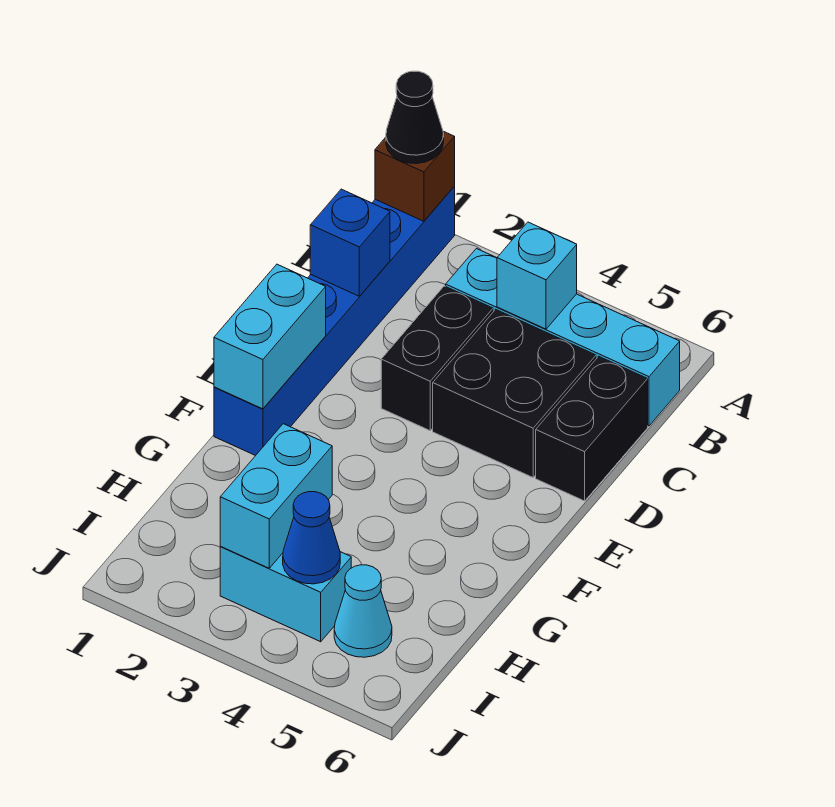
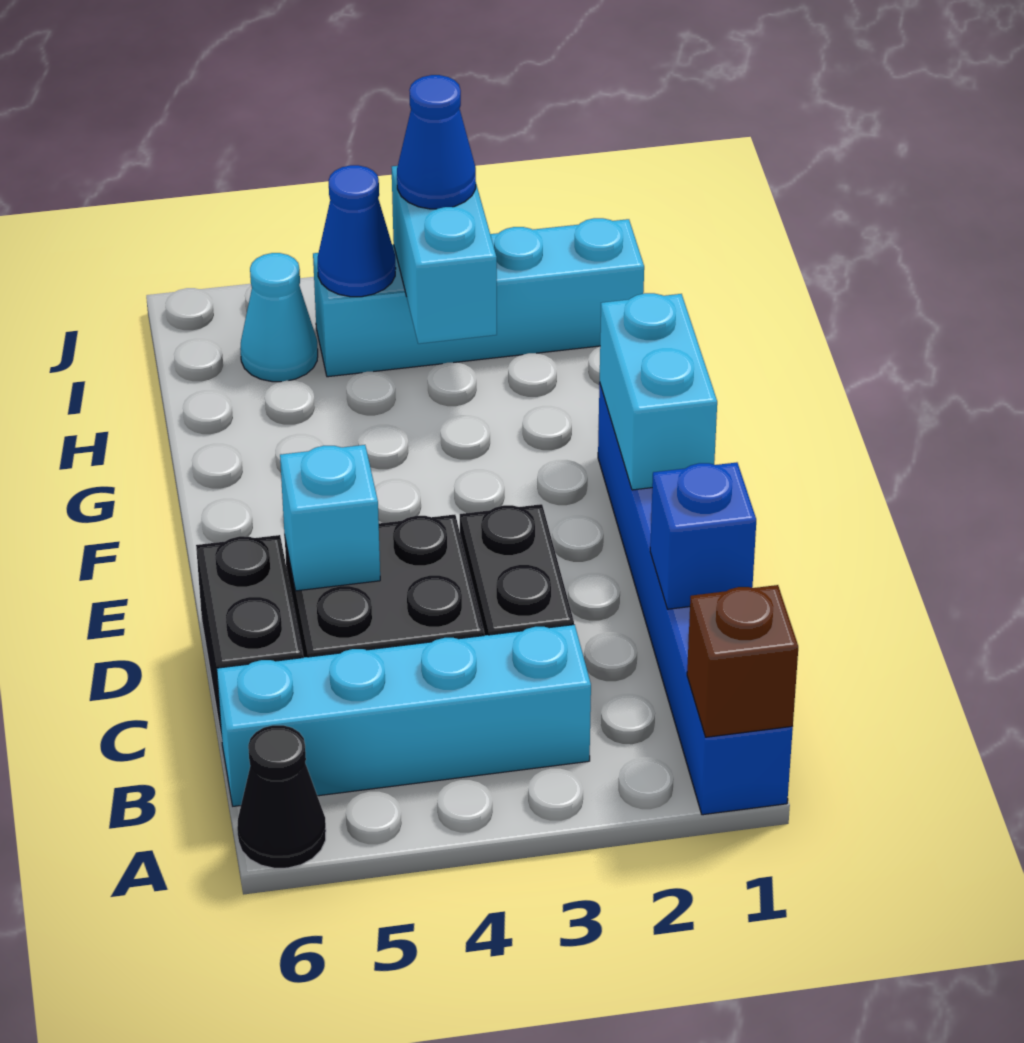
black 1x1 cone [386,71,444,164] -> black 1x1 cone moved to [237,725,326,868]
cyan 1x1 brick [497,222,577,329] -> cyan 1x1 brick moved to [280,445,380,591]
cyan 1x2 brick [220,546,351,642] -> cyan 1x4 brick [313,218,644,377]
none -> blue 1x1 cone [397,75,476,209]

